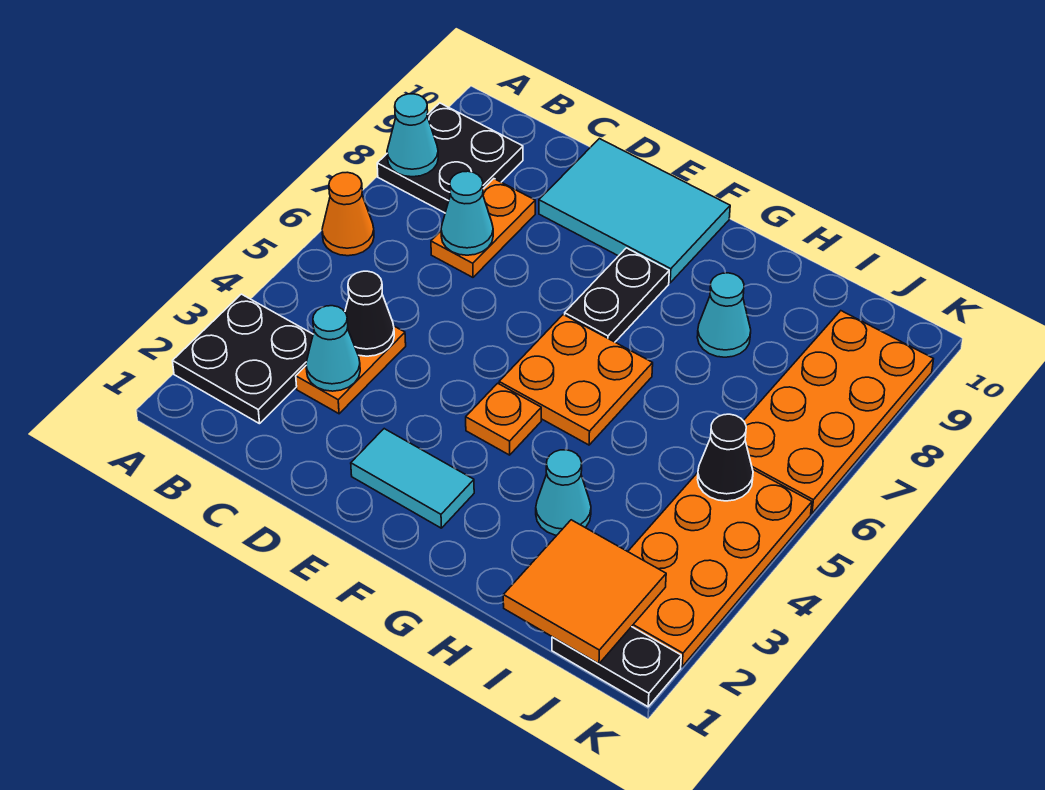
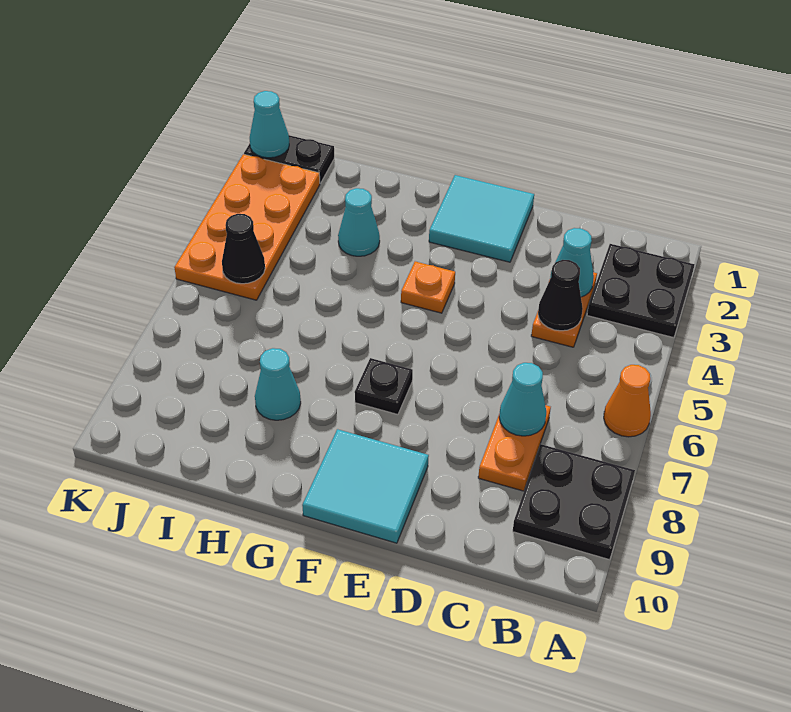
cyan 1x1 cone [387,94,438,177] -> cyan 1x1 cone moved to [250,91,289,158]
cyan 2x3 tile [539,139,730,283] -> cyan 2x2 tile [302,429,429,543]
cyan 1x2 tile [351,429,474,528] -> cyan 2x2 tile [429,175,534,262]
orange 2x2 plate [499,315,653,445] -> none
black 1x2 plate [565,248,669,342] -> black 1x1 plate [355,358,413,414]
orange 2x2 tile [503,520,666,664] -> none
orange 2x4 plate [744,311,933,513] -> none

